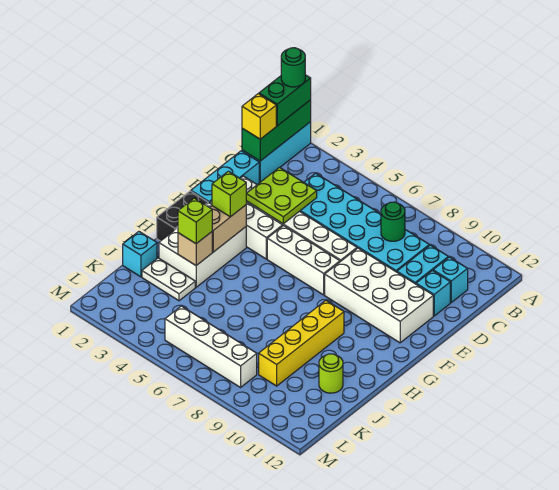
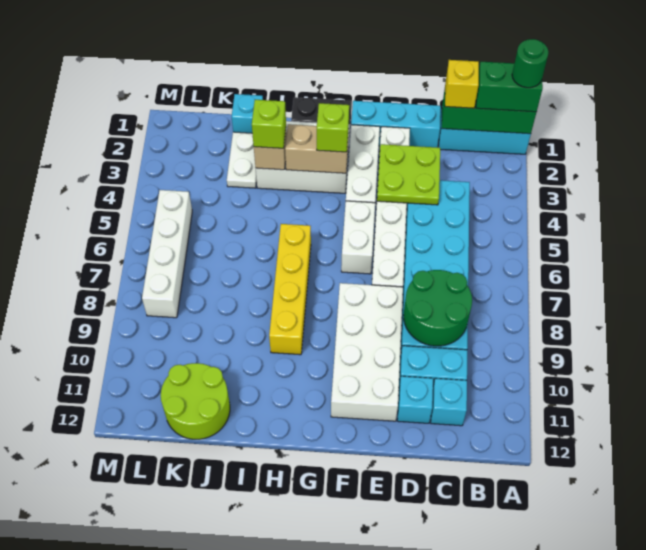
green 1x1 round brick [381,202,405,241] -> green 2x2 round brick [403,270,472,346]
white 1x3 brick [267,226,340,295] -> white 1x2 brick [341,201,375,274]
yellow 1x4 brick [259,300,344,386] -> yellow 1x4 brick turned to [269,224,311,355]
lime 1x1 round brick [319,354,343,393] -> lime 2x2 round brick [161,363,230,439]

